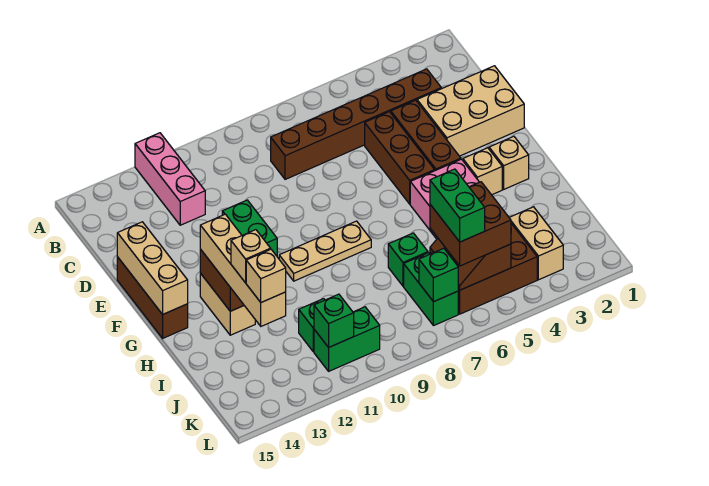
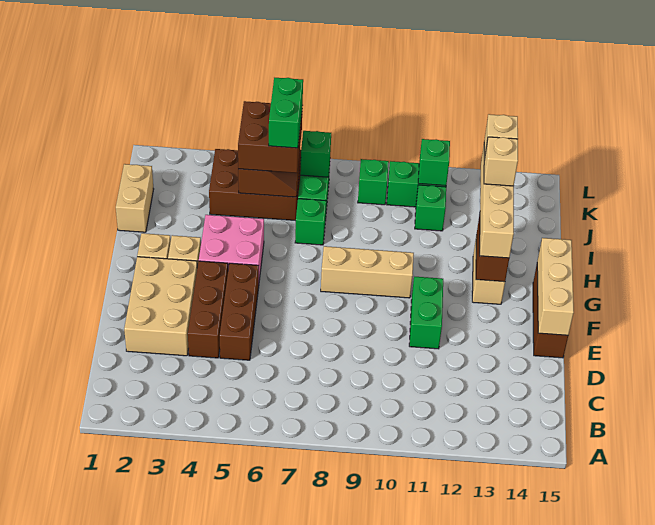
pink 1x3 brick [135,133,205,225] -> none
brown 1x6 brick [271,69,441,179] -> none
tan 2x3 brick [417,66,524,156] -> tan 2x3 brick turned to [124,257,197,356]
tan 1x3 plate [279,221,371,281] -> tan 1x3 brick [321,246,414,298]
tan 1x2 brick [509,207,563,280] -> tan 1x2 brick moved to [116,164,154,232]
none -> green 1x1 brick [358,159,389,205]

